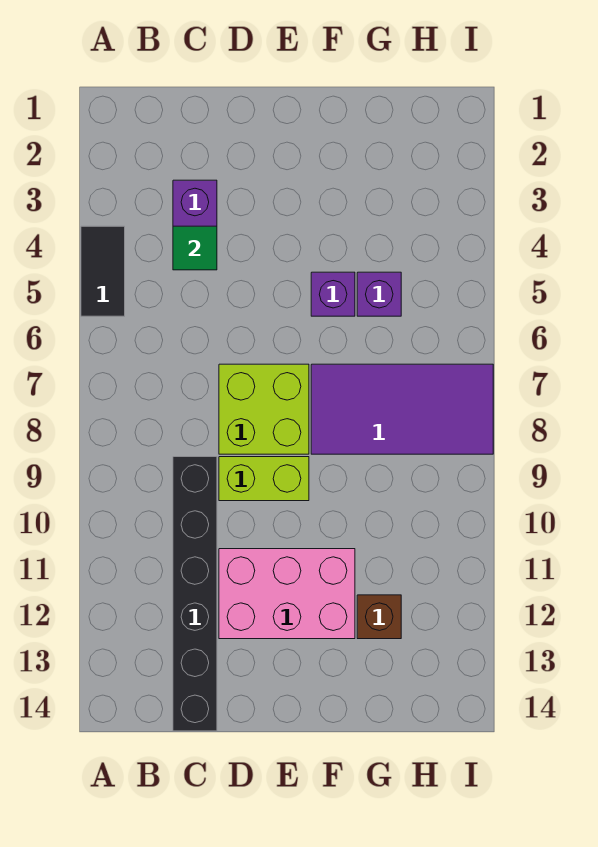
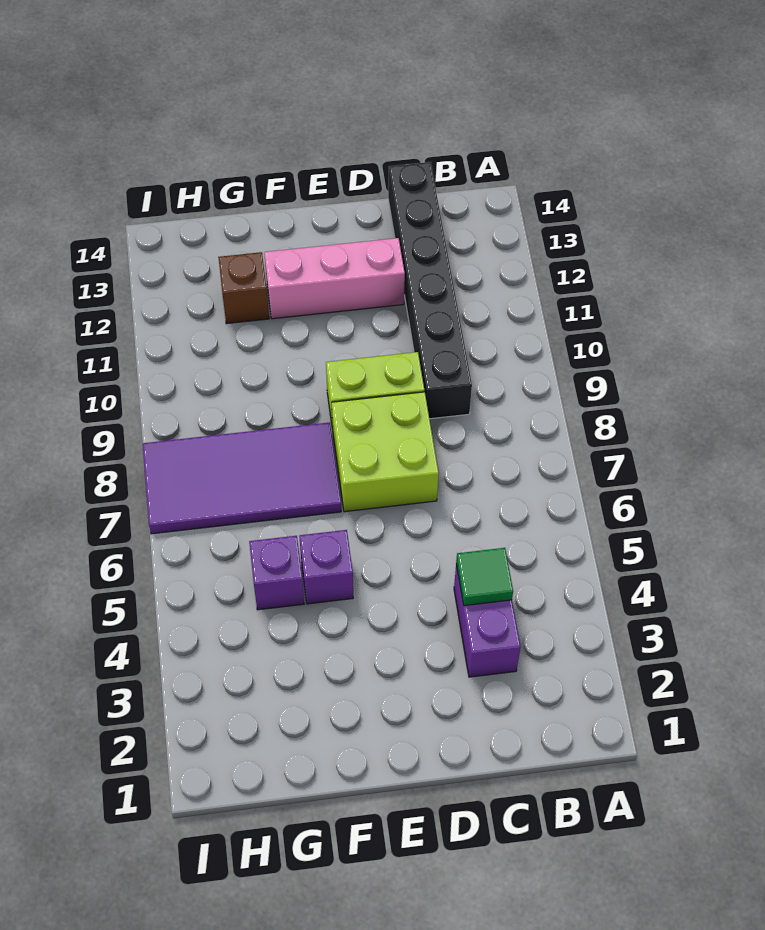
black 1x2 tile [81,226,125,316] -> none
pink 2x3 brick [219,549,355,639] -> pink 1x3 brick [264,238,405,319]

